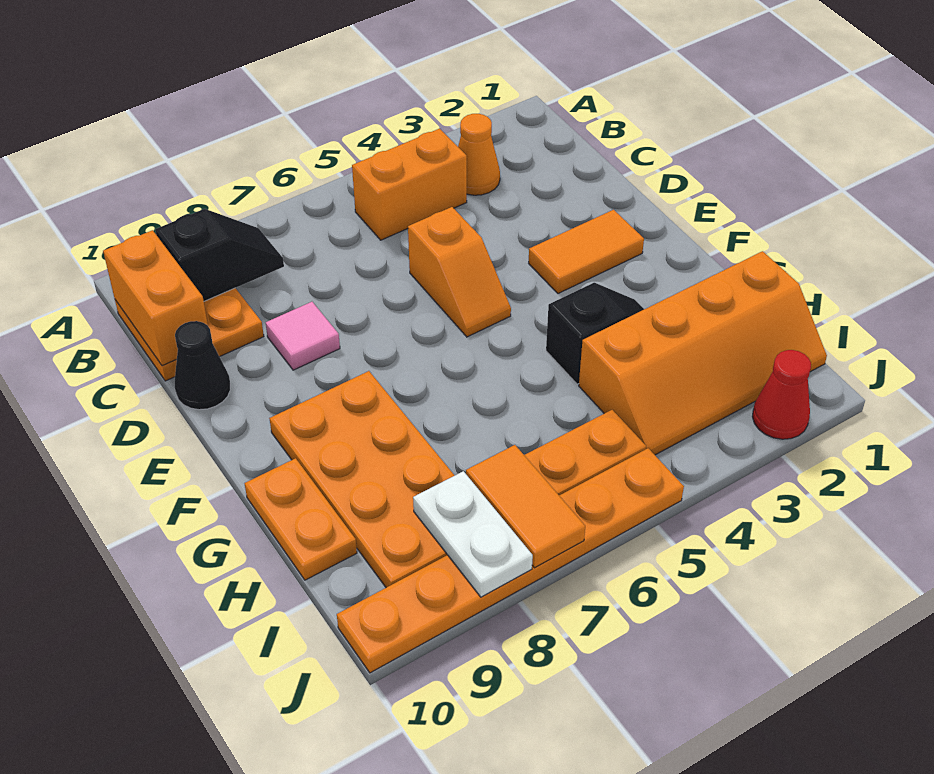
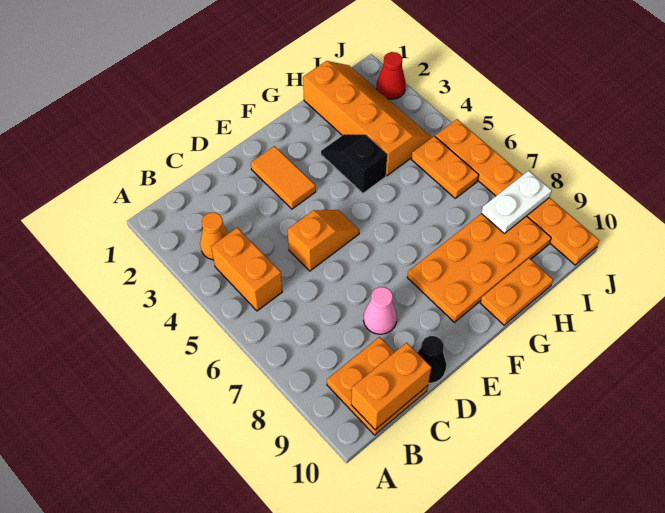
black 1x2 slope [155,209,284,301] -> none
pink 1x1 tile [266,302,340,370] -> pink 1x1 cone [363,287,397,334]
orange 1x2 tile [466,445,585,568] -> none

